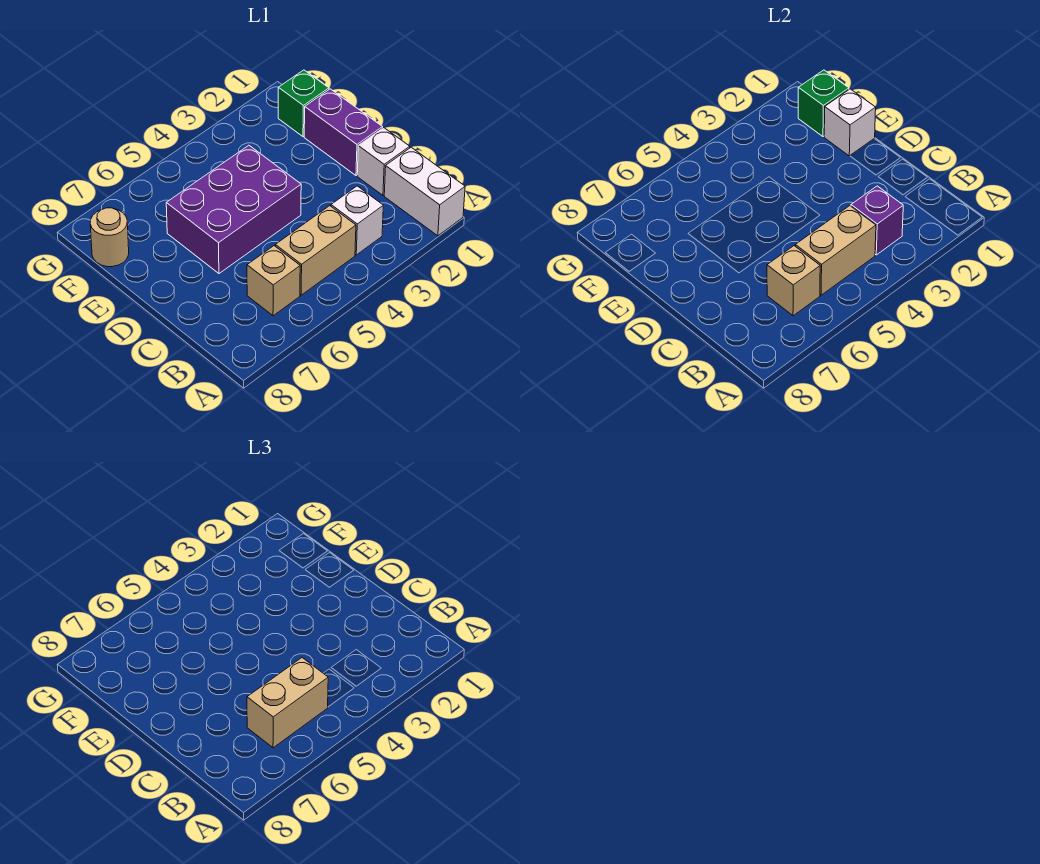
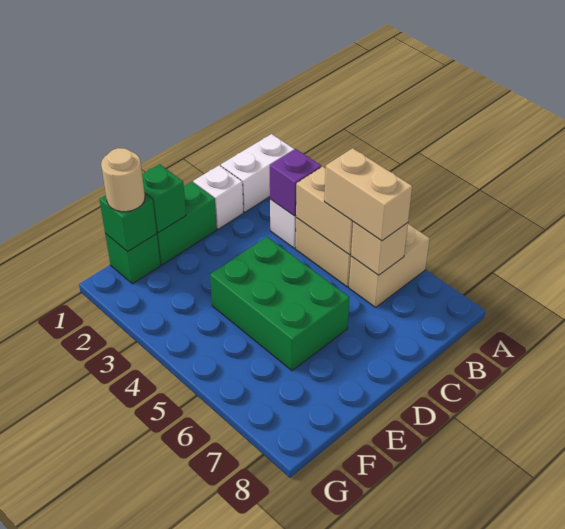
tan 1x1 brick [247,246,300,316] -> tan 1x2 brick [349,224,430,307]
purple 1x2 brick [304,89,383,176] -> green 1x2 brick [157,182,217,265]
purple 2x3 brick [166,145,301,273] -> green 2x3 brick [210,237,350,371]
white 1x1 brick [824,89,876,156] -> green 1x1 brick [142,164,186,233]
tan 1x1 round brick [90,208,129,267] -> tan 1x1 round brick moved to [101,148,145,212]

